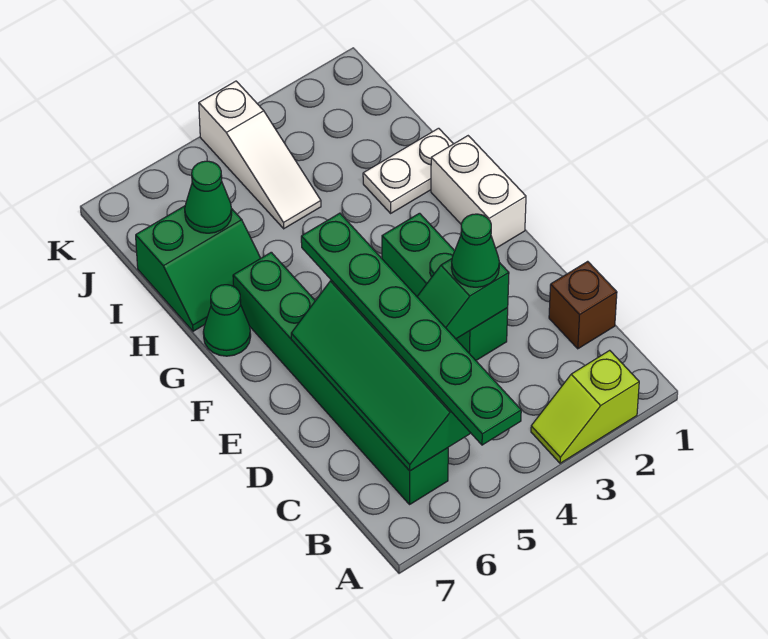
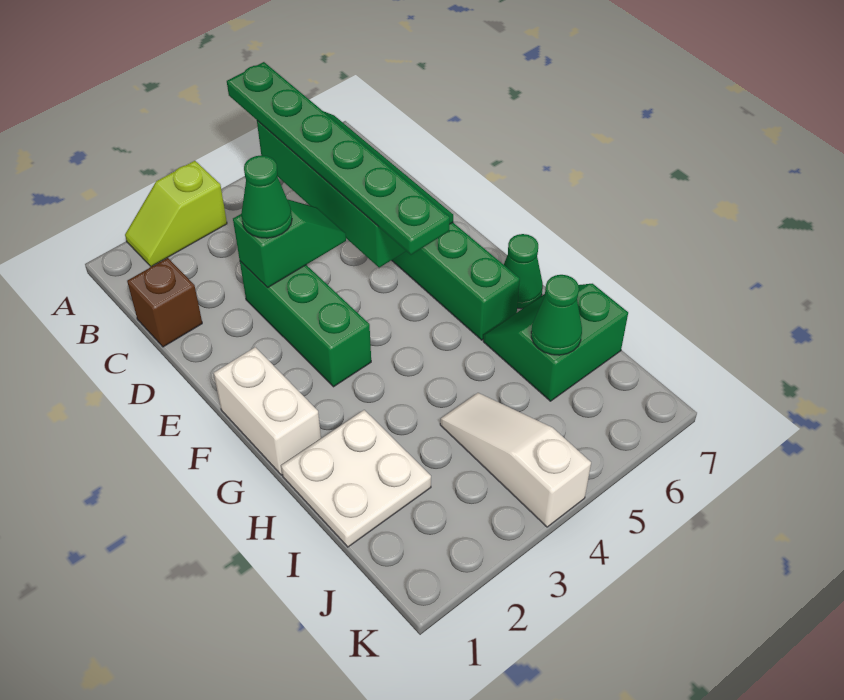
lime 1x2 slope [531,350,639,463] -> lime 1x2 slope turned to [125,161,227,267]
white 1x2 plate [363,128,453,213] -> white 2x2 plate [281,410,431,547]

